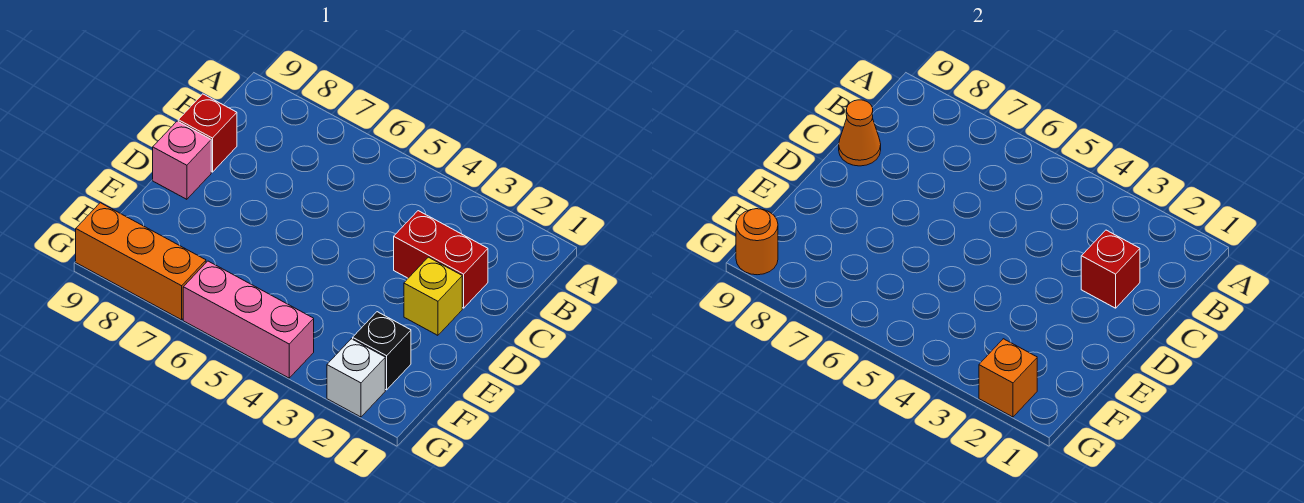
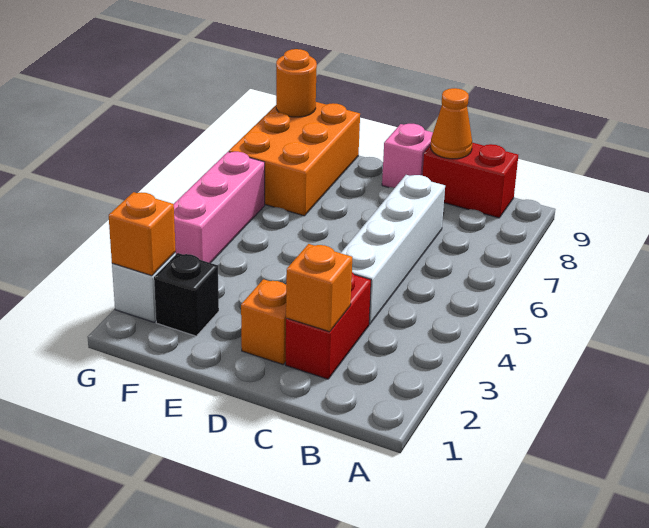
red 1x1 brick [1081,230,1140,308] -> orange 1x1 brick [286,244,352,332]
none -> white 1x4 brick [341,175,445,324]
red 1x1 brick [178,94,237,172] -> red 1x2 brick [422,143,518,218]
yellow 1x1 brick [404,257,462,335] -> orange 1x1 brick [241,279,286,364]
orange 1x3 brick [76,203,206,320] -> orange 2x3 brick [229,102,360,216]

